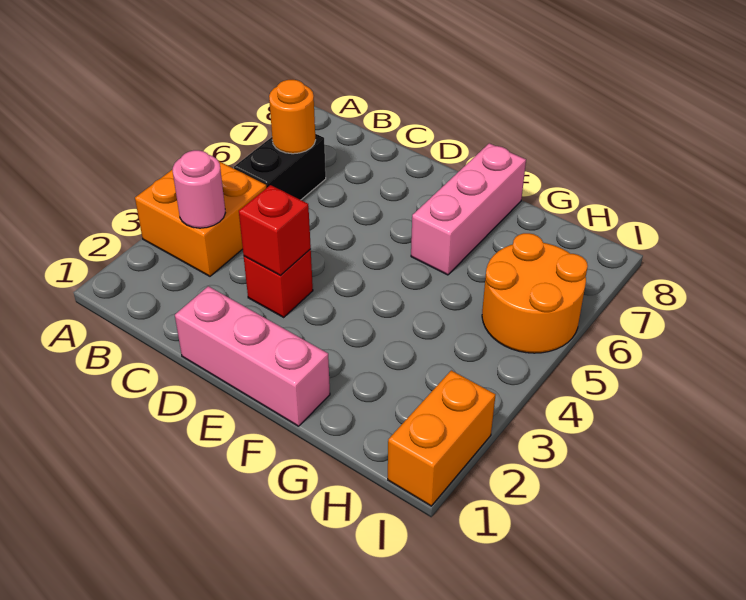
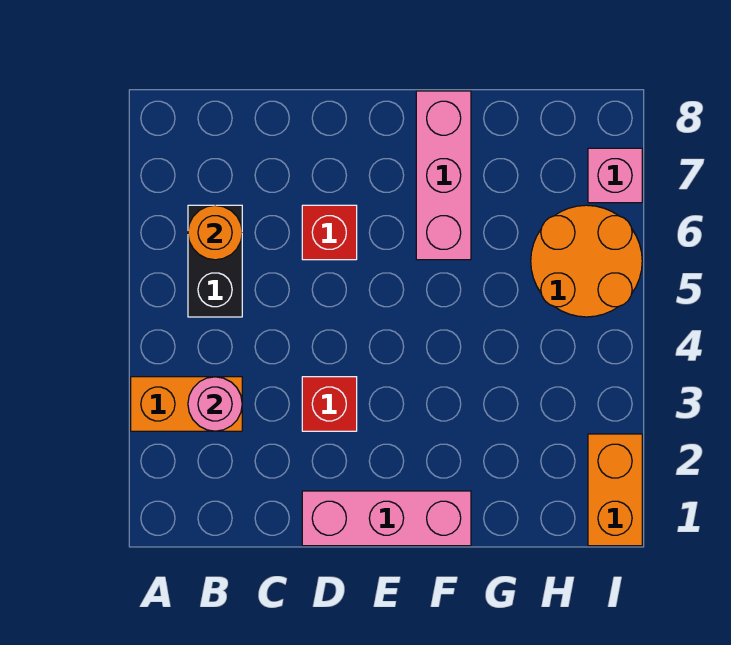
orange 2x2 brick [135,161,266,276] -> orange 1x2 brick [131,377,242,431]
red 1x1 brick [239,185,311,275] -> red 1x1 brick moved to [302,205,357,260]
none -> pink 1x1 brick [588,148,642,203]

